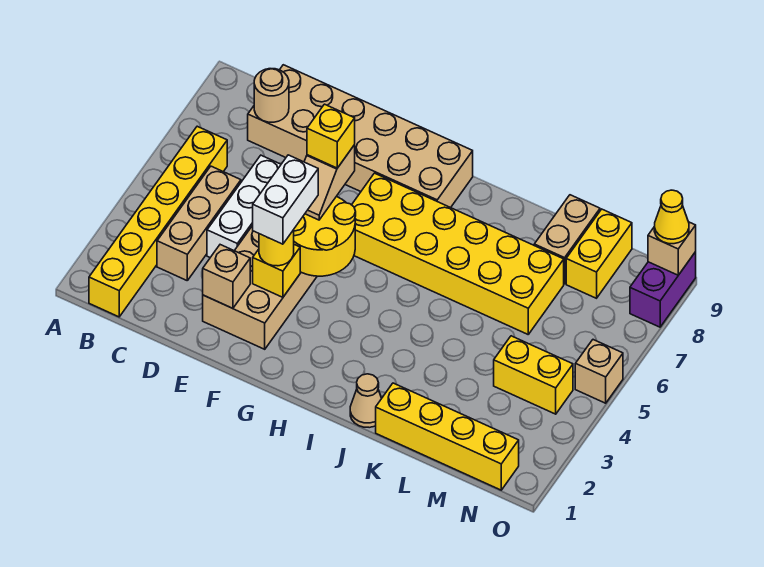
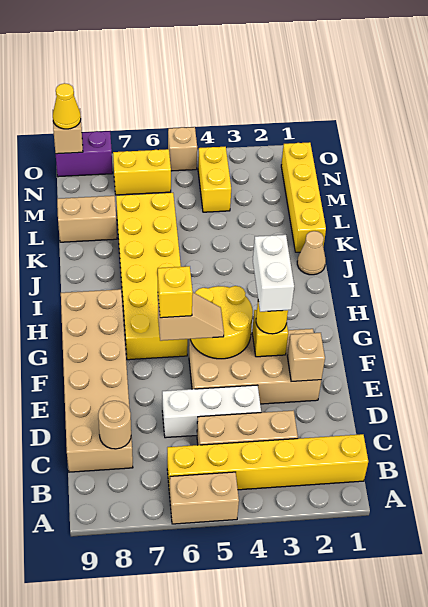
none -> tan 1x2 brick [170,472,239,524]
white 1x2 brick [253,155,318,244] -> white 1x2 brick turned to [253,235,294,312]
yellow 1x2 brick [566,209,632,298] -> yellow 1x2 brick moved to [113,149,171,195]

